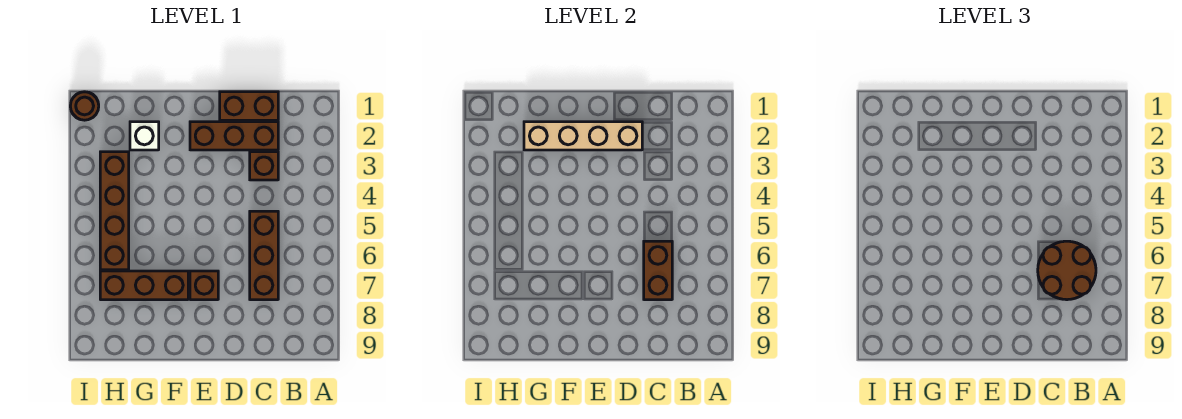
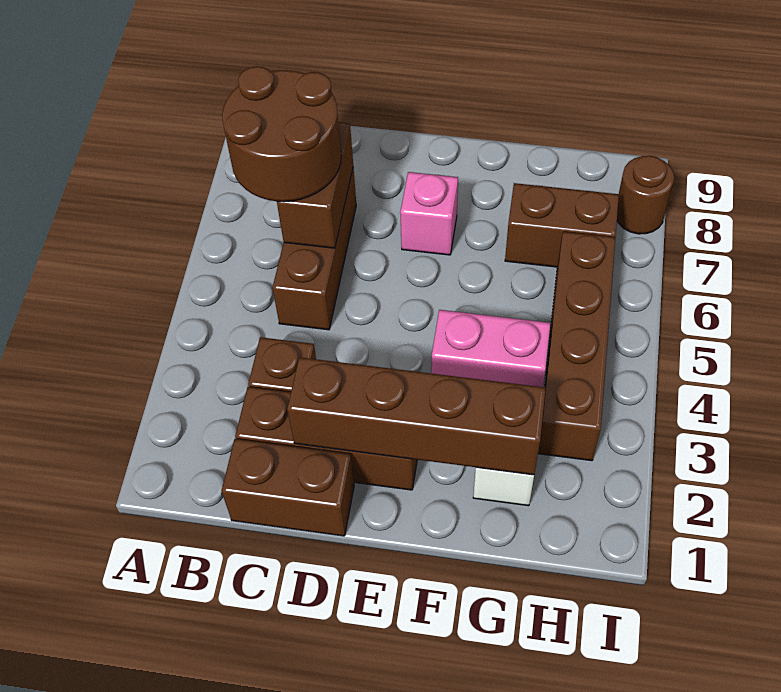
tan 1x4 brick [524,122,642,150] -> brown 1x4 brick [287,357,546,475]
brown 1x1 brick [190,271,218,300] -> pink 1x1 brick [400,172,458,255]
none -> pink 1x2 brick [431,310,550,387]
brown 1x3 brick [100,271,188,300] -> brown 1x2 brick [505,183,619,267]
brown 1x1 round brick [70,92,99,120] -> brown 1x1 round brick moved to [617,156,674,234]

